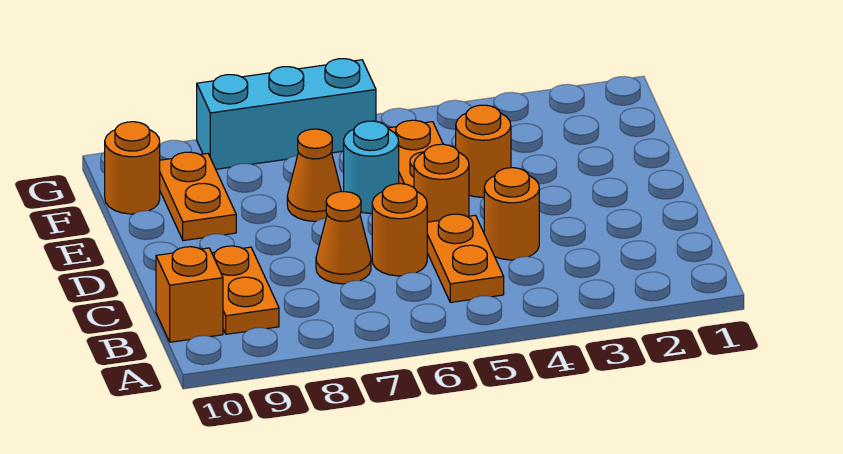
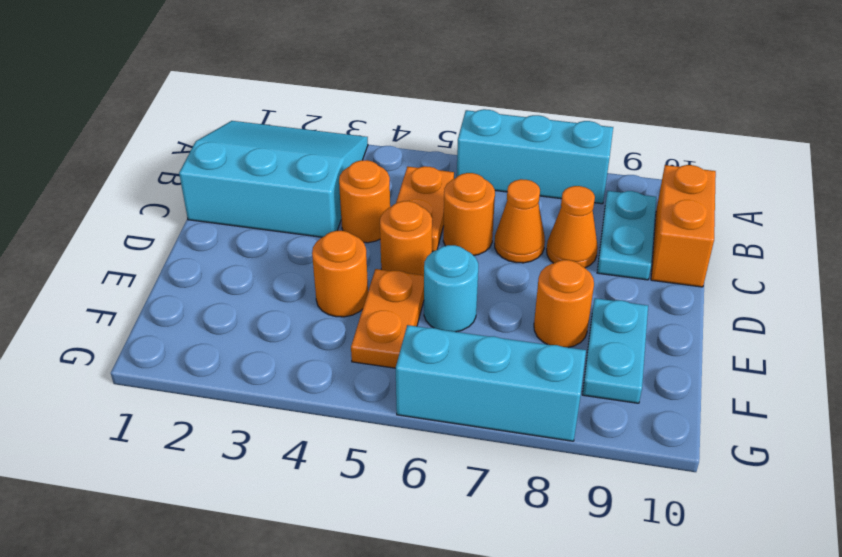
none -> cyan 3x3 slope [179,121,368,237]
none -> cyan 1x3 brick [457,109,613,204]
orange 1x2 plate [212,246,279,334] -> cyan 1x2 plate [597,191,656,280]
orange 1x1 brick [156,247,223,342] -> orange 1x2 brick [651,165,716,287]
orange 1x1 cone [287,129,341,221] -> orange 1x1 cone moved to [547,186,598,268]
orange 1x2 plate [160,152,236,241] -> cyan 1x2 plate [582,298,648,403]
orange 1x1 round brick [105,122,160,214] -> orange 1x1 round brick moved to [534,260,594,347]

